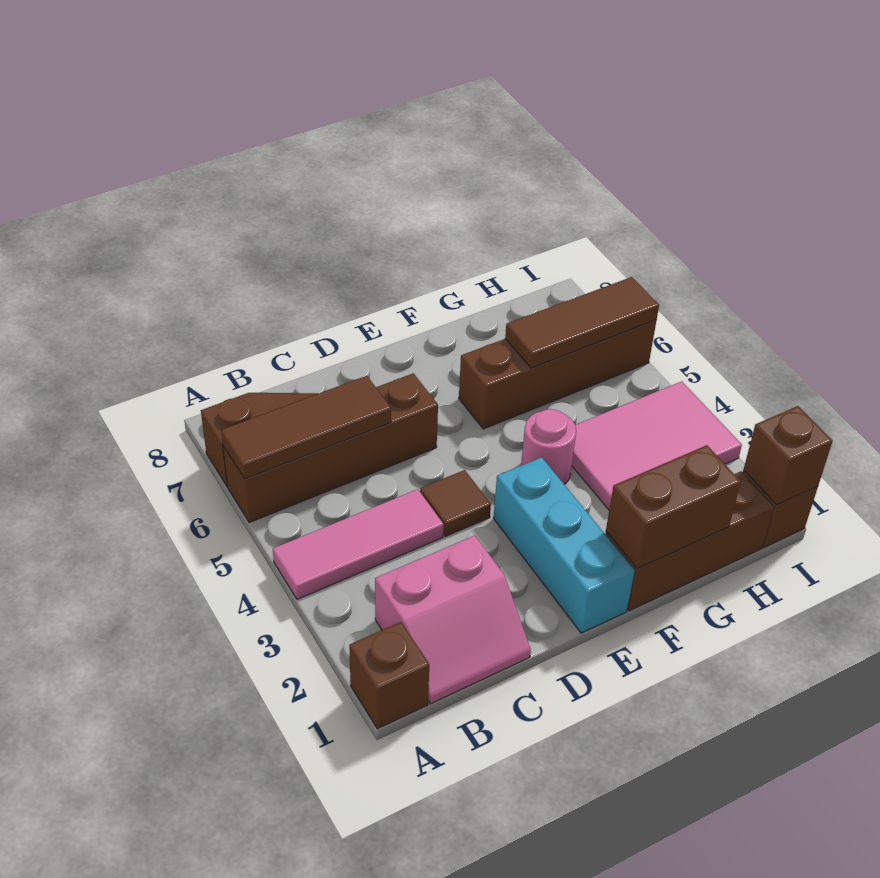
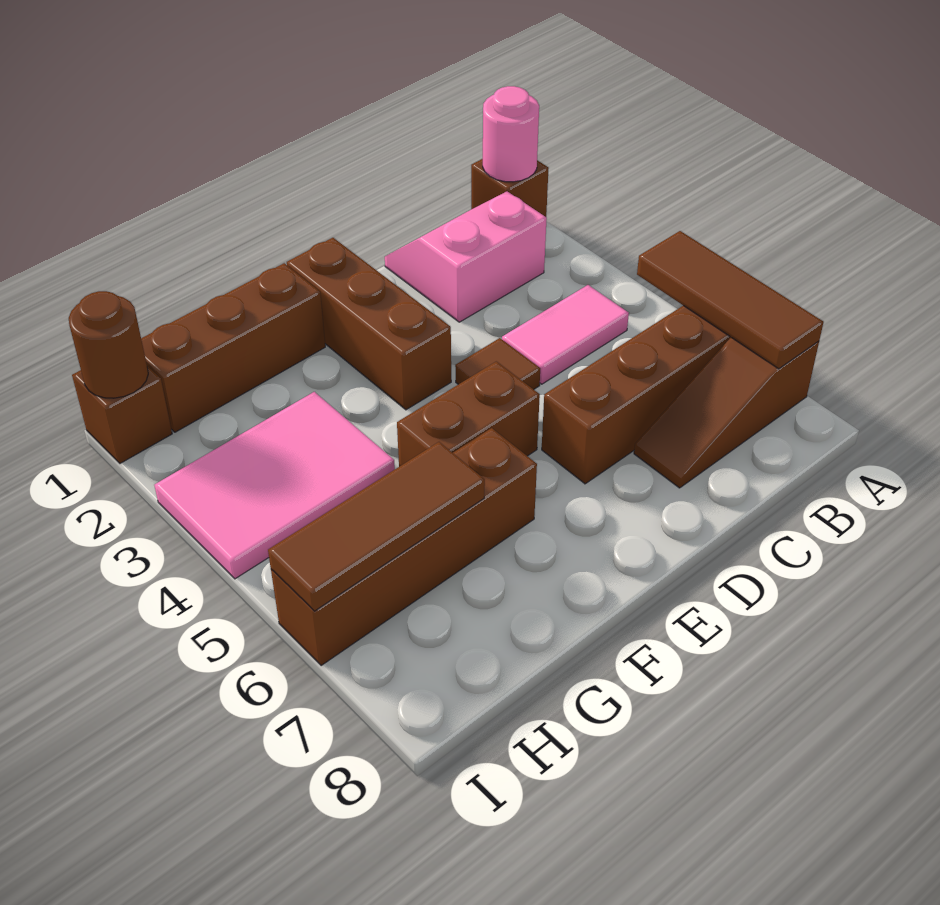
pink 1x3 tile [273,489,444,599] -> pink 1x2 tile [502,285,629,384]
brown 1x3 tile [221,376,391,479] -> brown 1x3 tile turned to [637,231,824,369]
cyan 1x3 brick [493,457,635,633] -> brown 1x3 brick [287,238,451,410]
brown 1x2 brick [606,445,741,569] -> brown 1x2 brick moved to [397,361,540,467]
pink 1x1 round brick [521,409,576,485] -> pink 1x1 round brick moved to [483,86,539,182]
brown 1x1 brick [744,406,833,505] -> brown 1x1 round brick [69,291,148,398]

